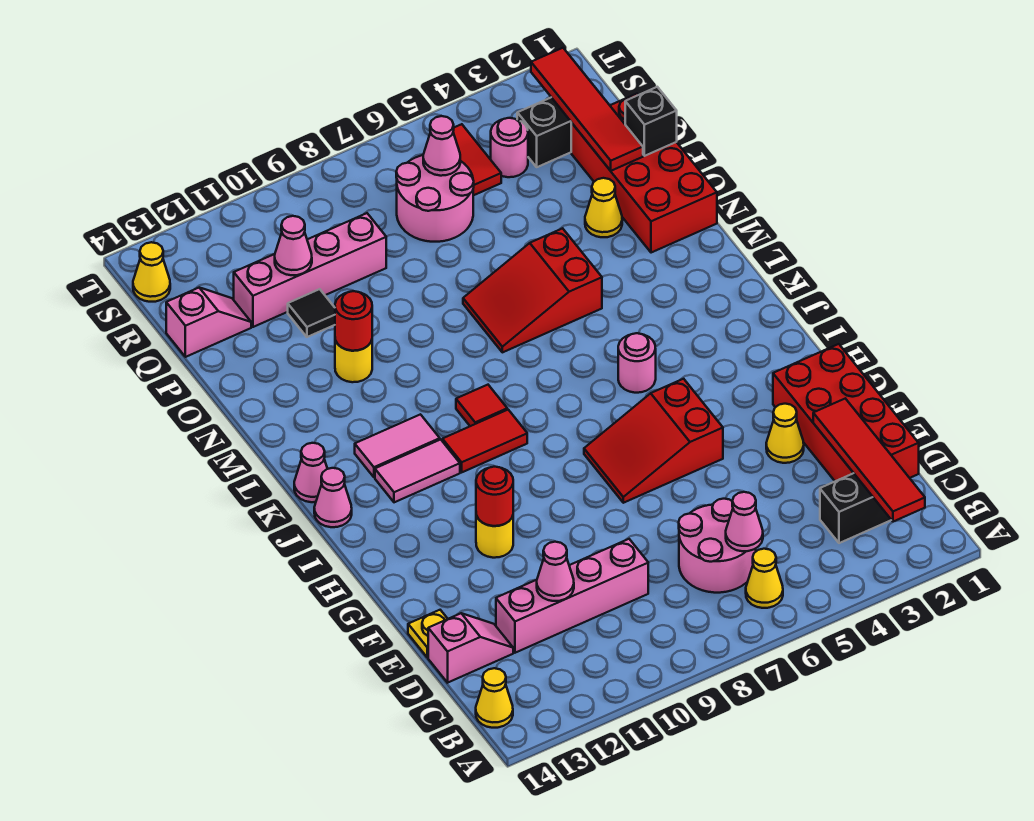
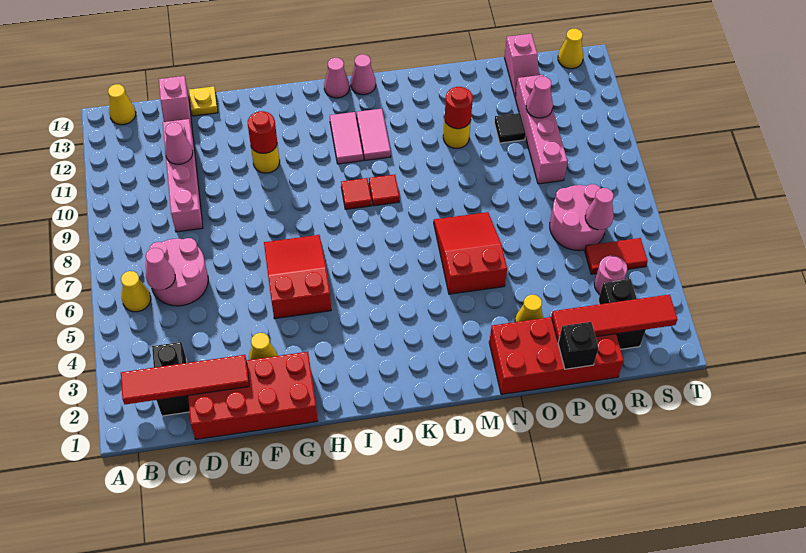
pink 1x1 round brick [618,333,656,393] -> none
red 1x2 tile [442,410,527,472] -> red 1x1 tile [341,178,372,209]

